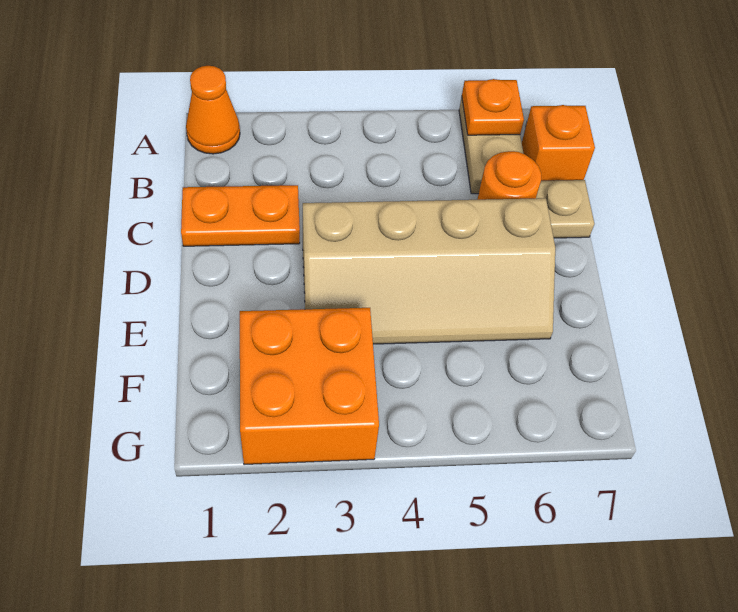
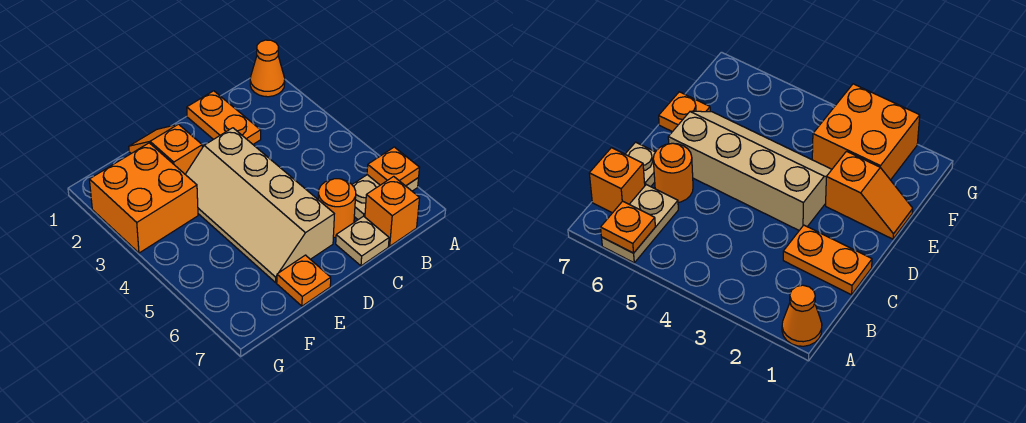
none -> orange 1x2 slope [129,124,202,174]
none -> orange 1x1 plate [277,255,331,306]

